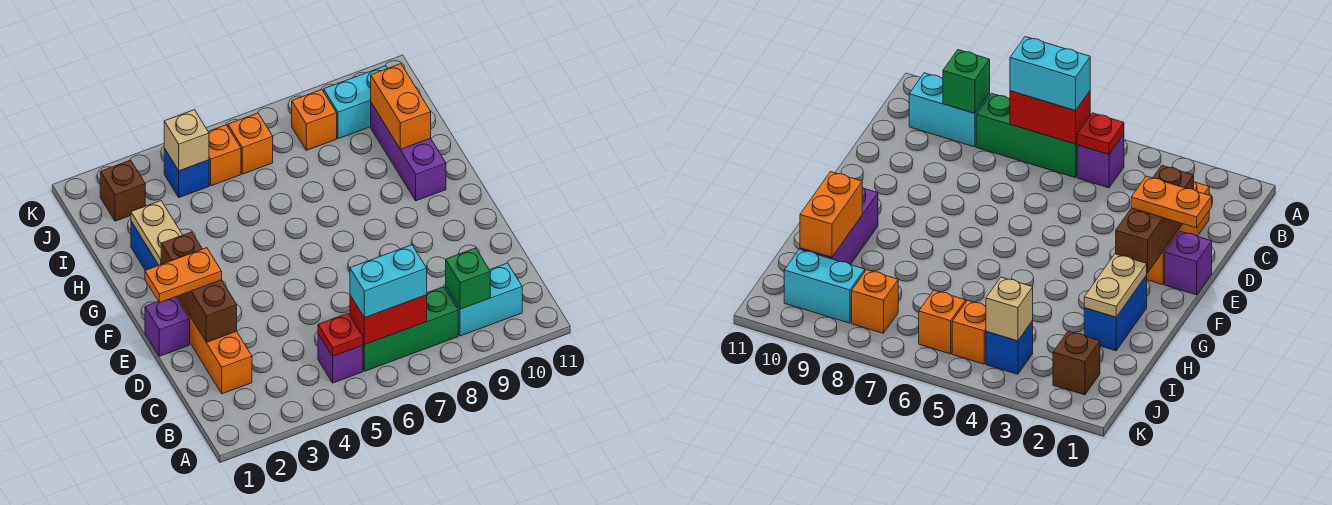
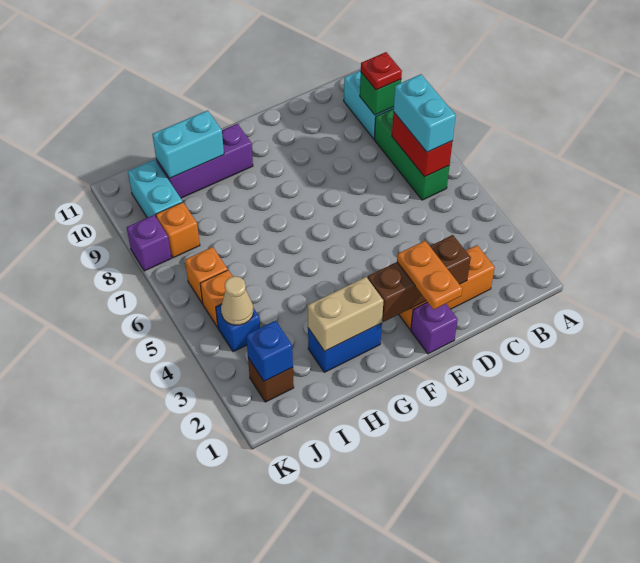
purple 1x1 brick [318,334,363,383] -> purple 1x1 brick moved to [127,215,171,271]
red 1x1 plate [318,313,363,356] -> red 1x1 plate moved to [361,52,402,90]
tan 1x2 plate [131,201,182,265] -> tan 1x2 brick [308,277,384,351]
orange 1x2 brick [371,64,431,149] -> cyan 1x2 brick [152,110,224,178]
none -> blue 1x1 brick [246,321,293,381]
tan 1x1 brick [164,110,209,171] -> tan 1x1 cone [221,276,253,325]

